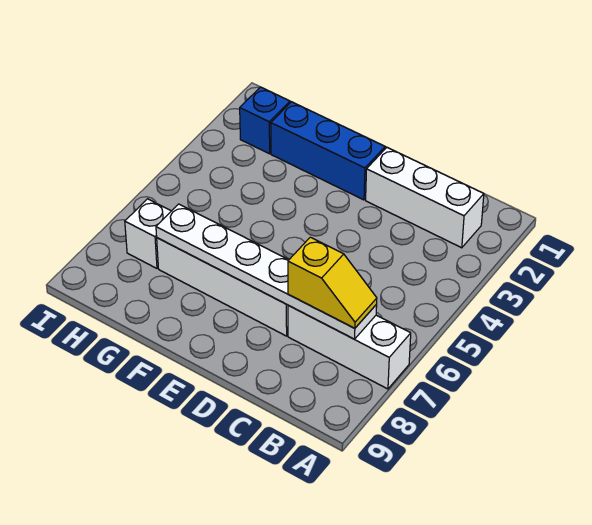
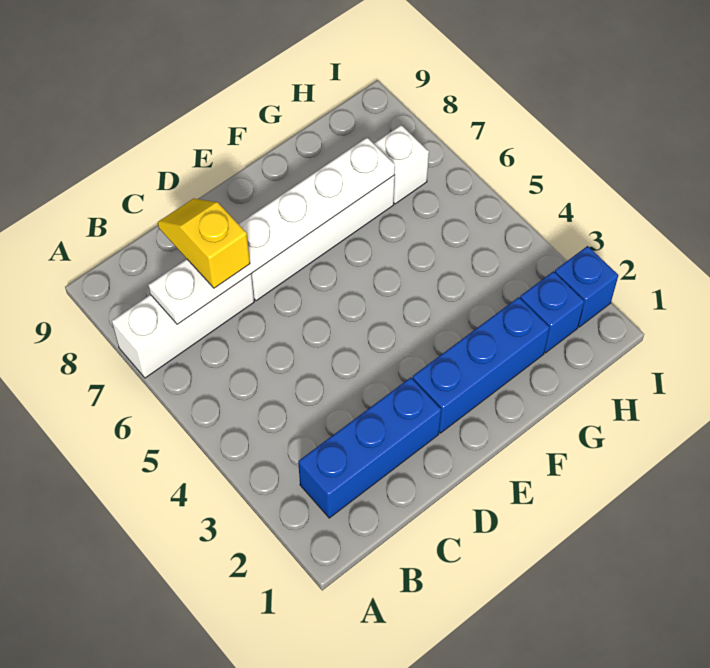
white 1x3 brick [366,148,484,248] -> blue 1x3 brick [298,378,441,518]
yellow 1x2 slope [288,237,377,328] -> yellow 1x2 slope turned to [158,198,250,288]
none -> blue 1x1 brick [555,246,618,327]

